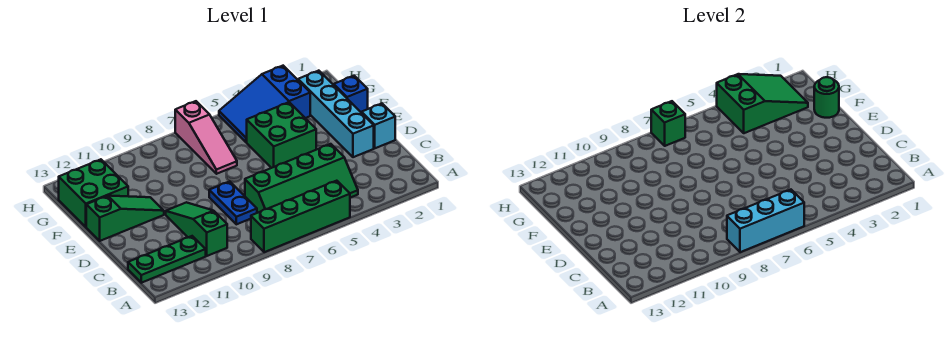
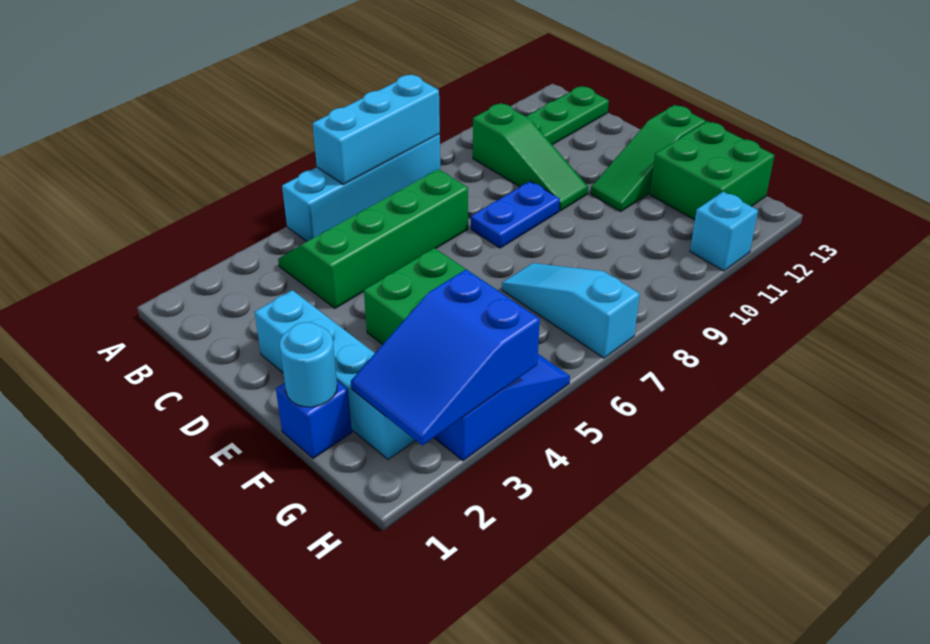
green 1x4 brick [251,181,350,252] -> cyan 1x4 brick [282,134,440,241]
blue 1x2 plate [209,181,257,224] -> blue 1x2 plate turned to [471,181,560,248]
cyan 1x1 brick [362,104,395,148] -> cyan 1x1 brick moved to [690,192,758,271]
green 1x1 round brick [814,77,839,118] -> cyan 1x1 round brick [280,322,337,407]
pink 1x3 slope [175,101,237,174] -> cyan 1x3 slope [502,263,640,358]
green 2x3 slope [717,74,808,133] -> blue 2x3 slope [351,270,540,445]
green 1x1 brick [651,101,685,146] -> none

